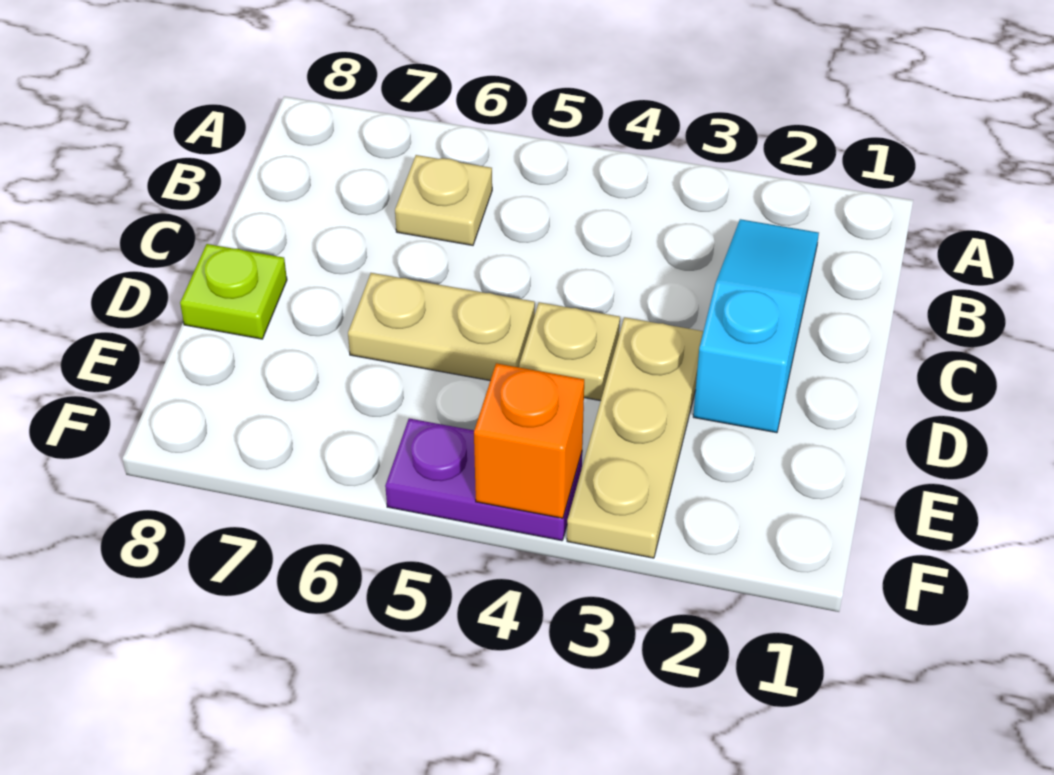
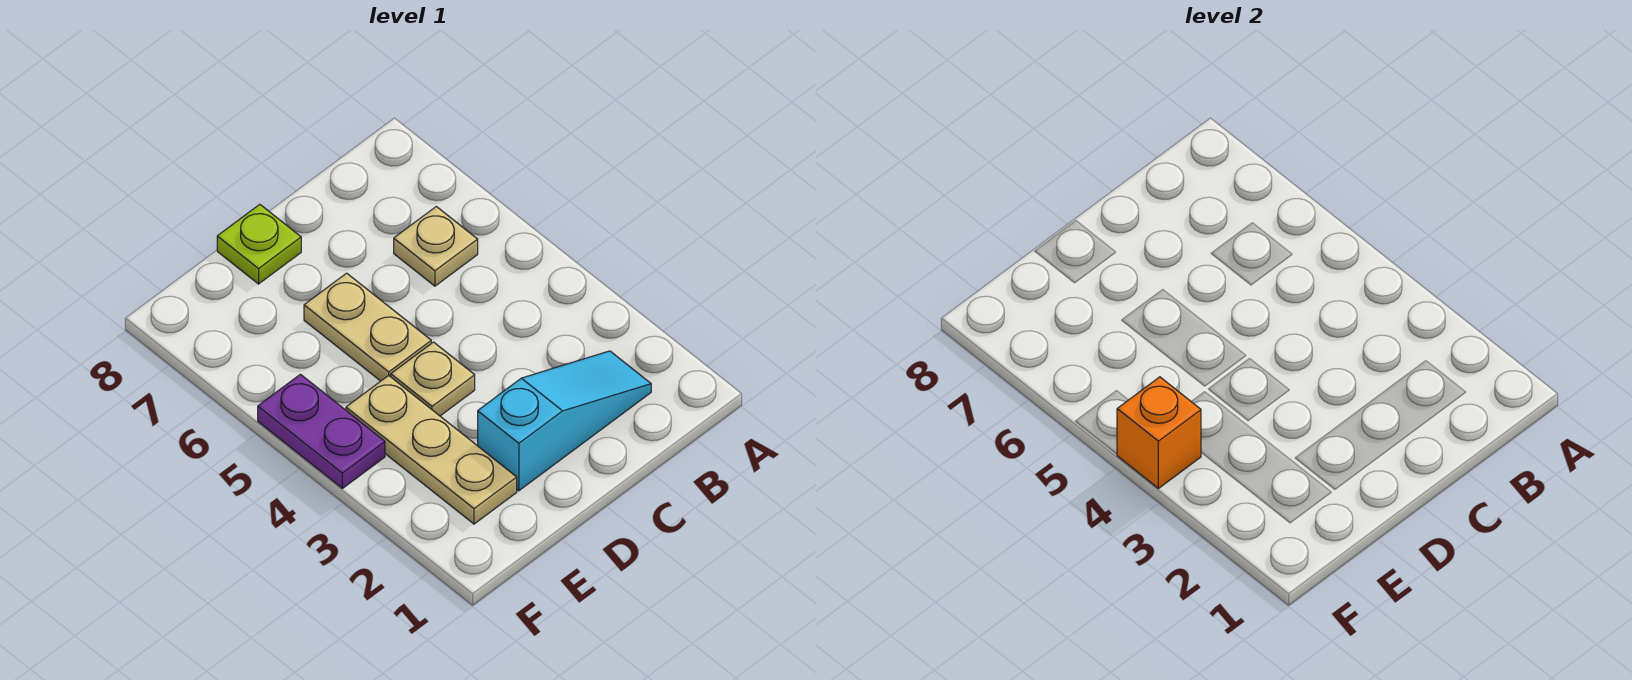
tan 1x3 plate [567,317,703,558] -> tan 1x3 plate turned to [346,375,517,524]

